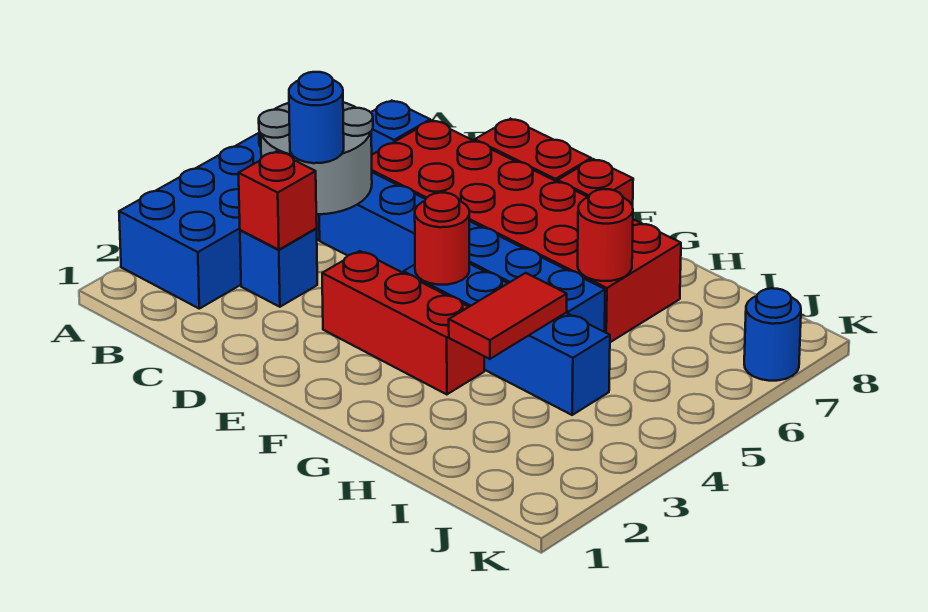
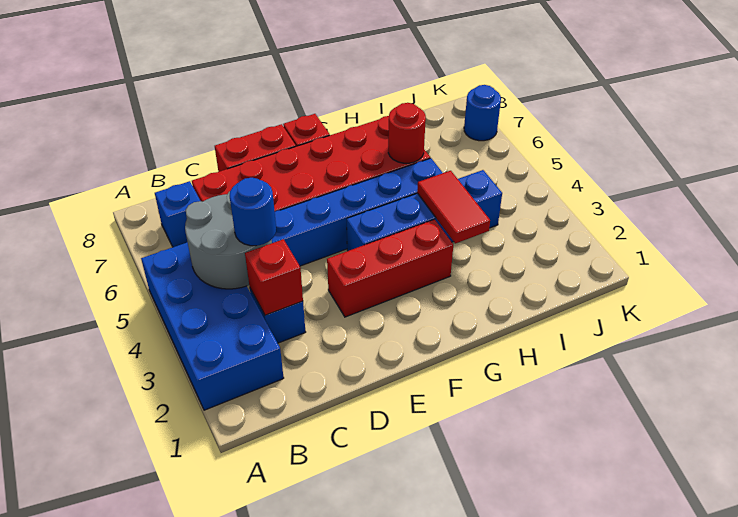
red 1x1 round brick [415,193,469,285] -> none

